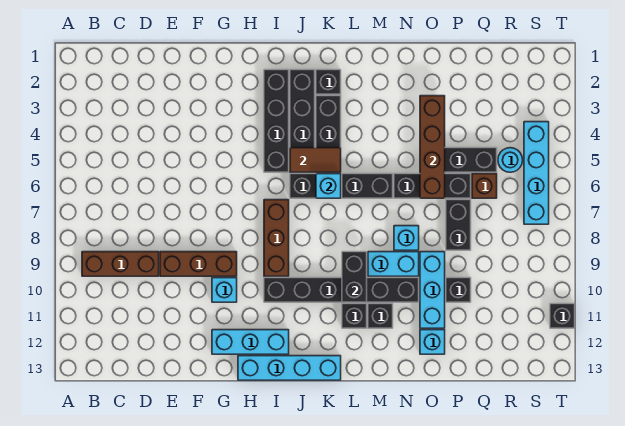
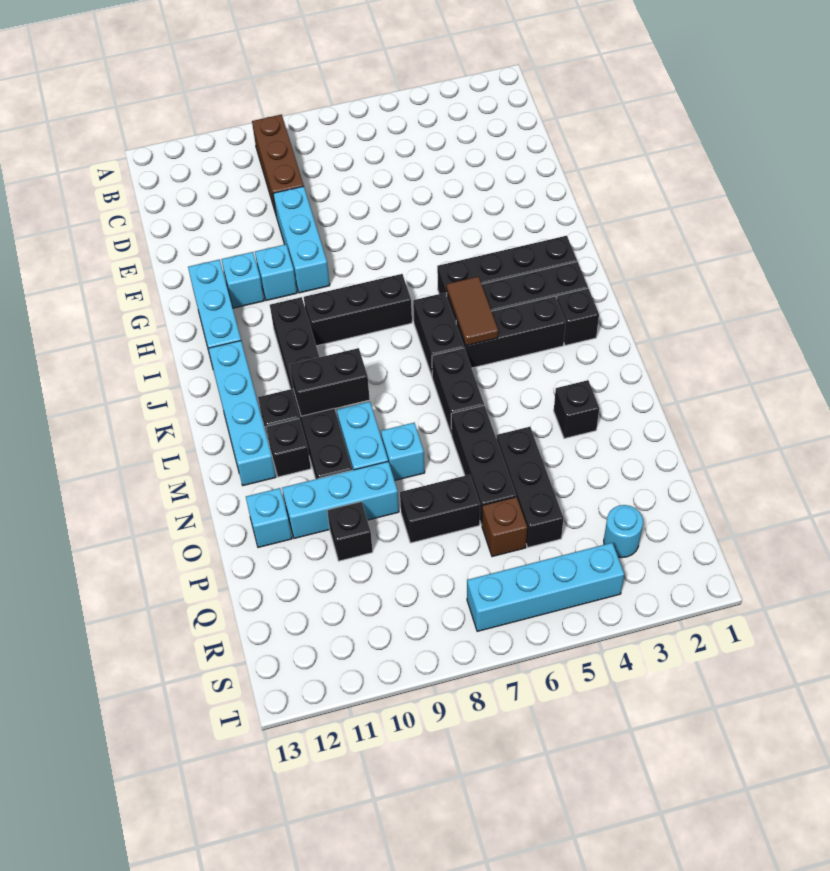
brown 1x3 brick [160,252,237,276] -> cyan 1x3 brick [273,186,330,293]
cyan 1x4 brick [238,356,341,380] -> cyan 1x4 brick moved to [208,341,276,486]
brown 1x3 brick [264,200,289,276] -> black 1x3 brick [304,274,412,346]
cyan 1x1 brick [316,174,341,198] -> cyan 1x1 brick moved to [221,252,264,308]
brown 1x4 brick [420,96,445,198] -> none
cyan 1x1 round brick [498,148,523,172] -> cyan 1x1 round brick moved to [604,505,643,558]
black 1x1 brick [550,304,575,328] -> black 1x1 brick moved to [554,380,599,439]

